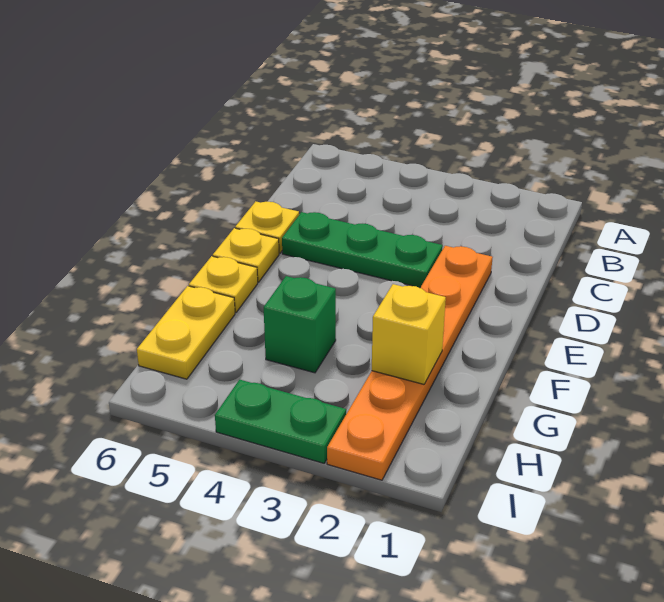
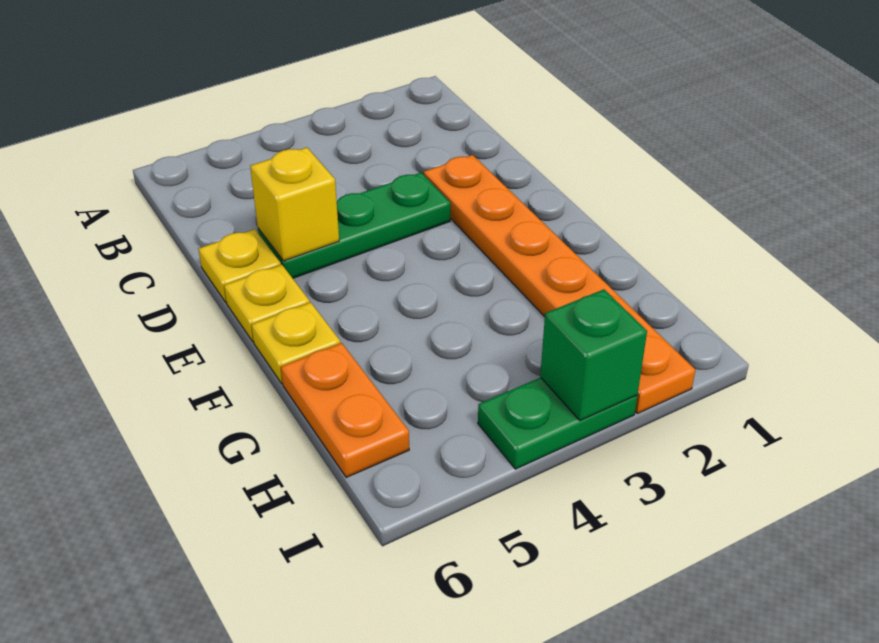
yellow 1x1 brick [372,284,446,384] -> yellow 1x1 brick moved to [250,148,339,261]
green 1x1 brick [264,276,336,373] -> green 1x1 brick moved to [540,289,647,421]
yellow 1x2 plate [137,286,235,379] -> orange 1x2 plate [281,343,409,478]

